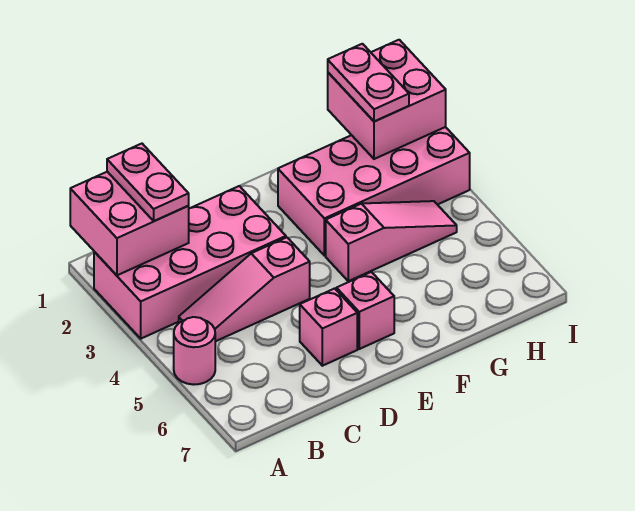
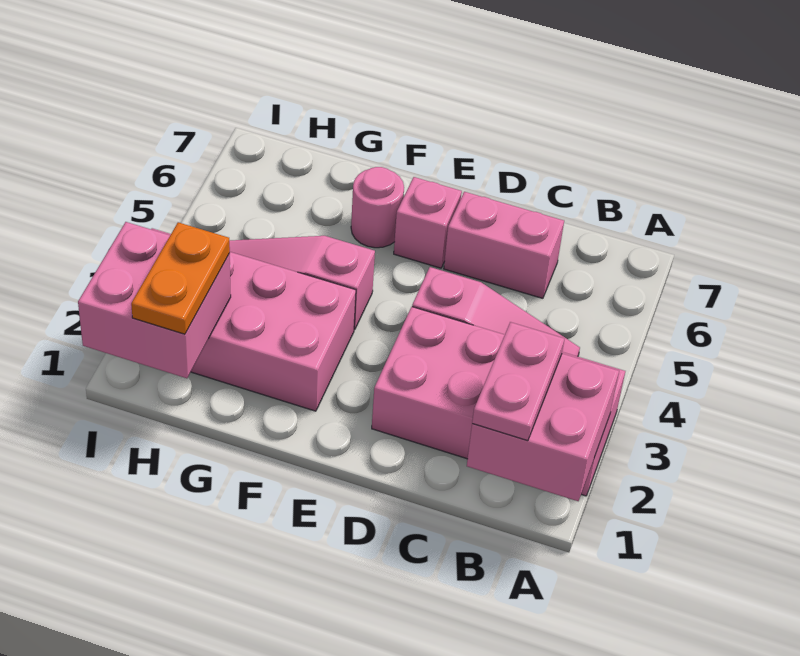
pink 1x1 round brick [174,317,215,385] -> pink 1x1 round brick moved to [351,167,404,248]
pink 1x1 brick [300,289,357,366] -> pink 1x2 brick [444,192,564,298]
pink 1x2 plate [328,44,409,122] -> orange 1x2 plate [131,222,230,334]

